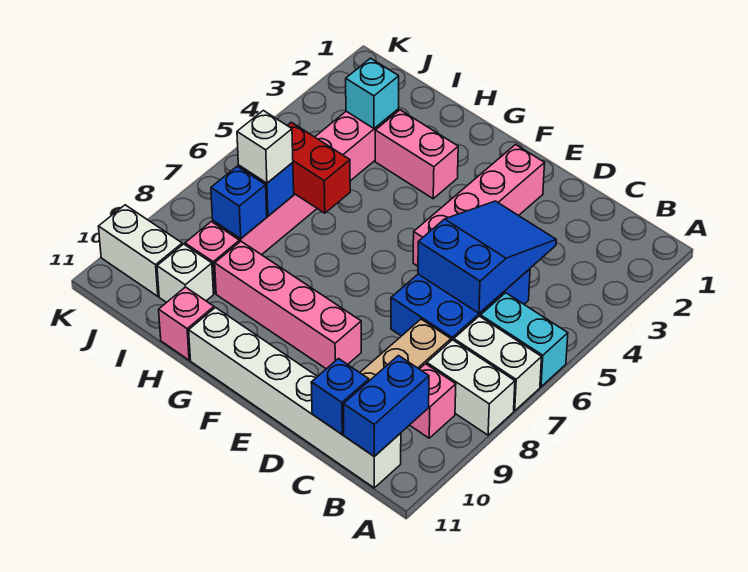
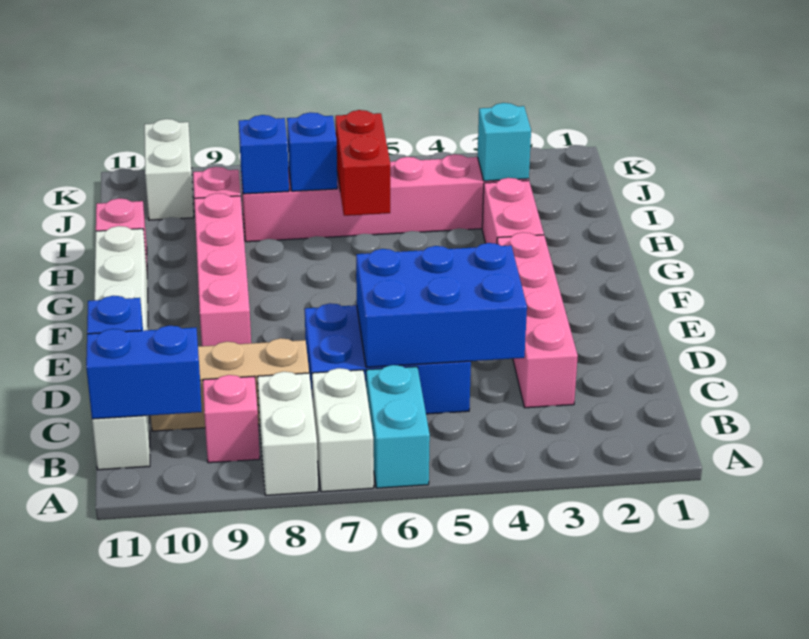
blue 2x3 slope [418,201,556,313] -> blue 2x3 brick [356,243,527,368]
pink 1x4 brick [413,145,545,266] -> pink 1x4 brick turned to [497,232,578,408]
white 1x1 brick [237,110,293,183] -> none
white 1x1 brick [157,244,214,302] -> none

